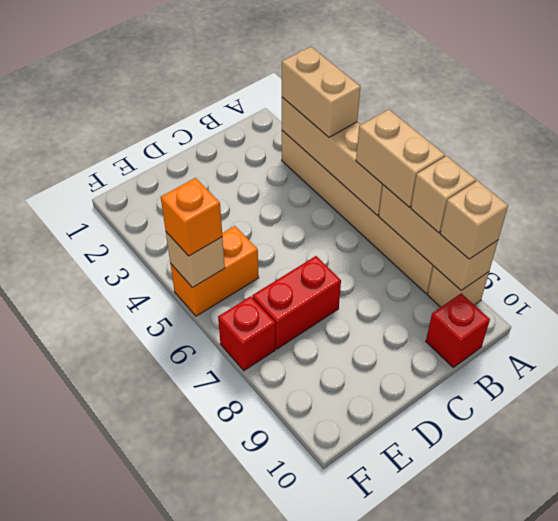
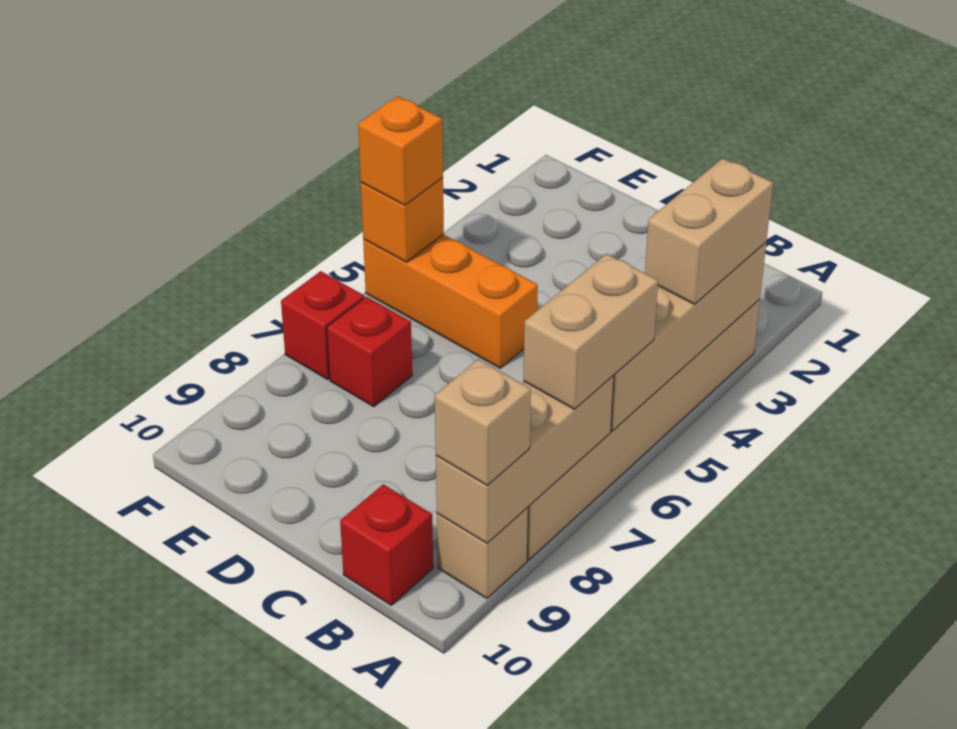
tan 1x1 brick [411,156,476,233] -> none
red 1x2 brick [252,256,341,349] -> red 1x1 brick [327,297,412,407]
orange 1x2 brick [170,226,259,316] -> orange 1x3 brick [363,234,538,368]
tan 1x1 brick [166,232,225,288] -> orange 1x1 brick [361,178,444,262]

